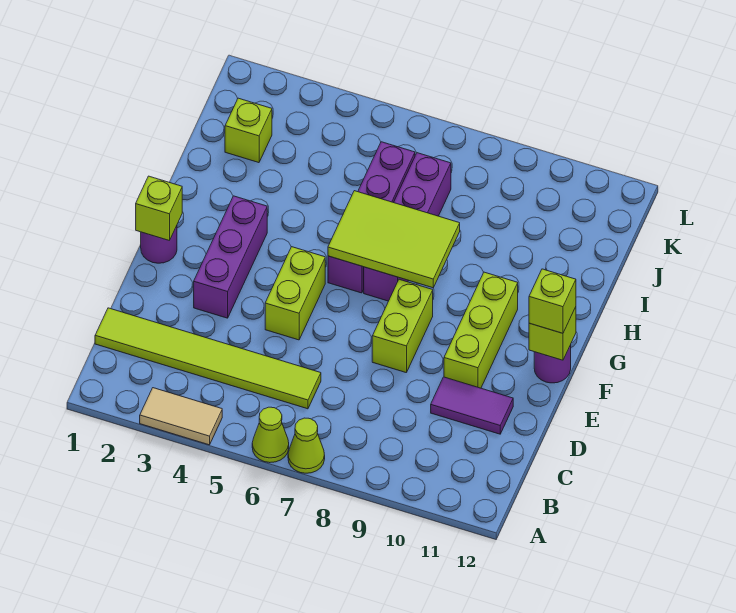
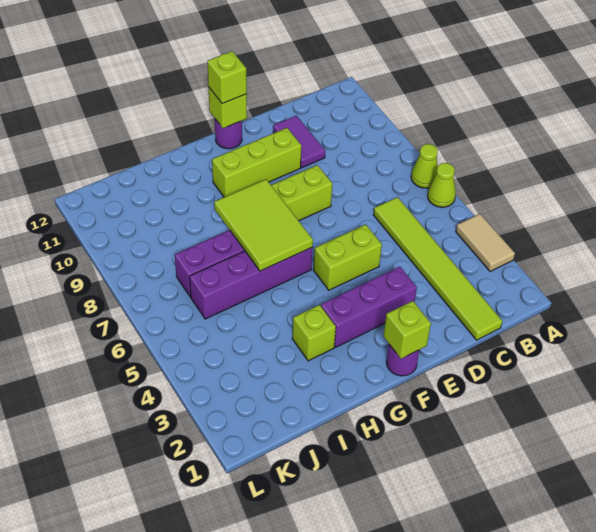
lime 1x1 brick [225,98,272,163] -> lime 1x1 brick moved to [292,305,336,361]

